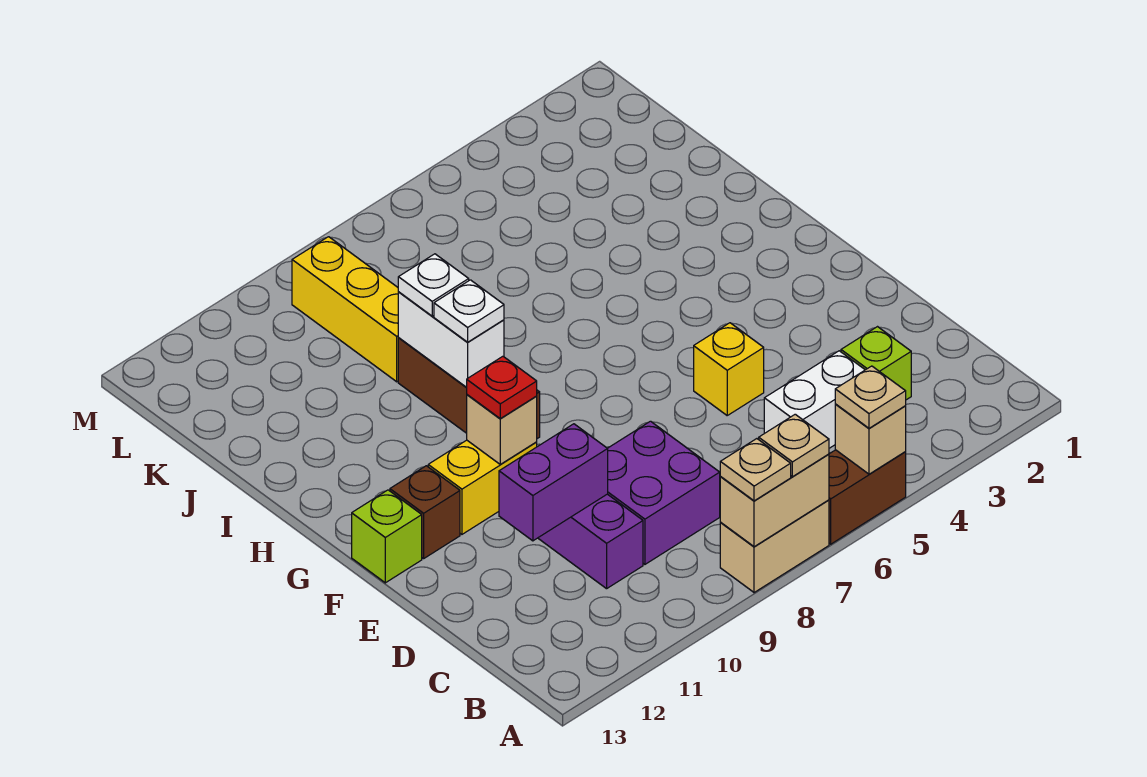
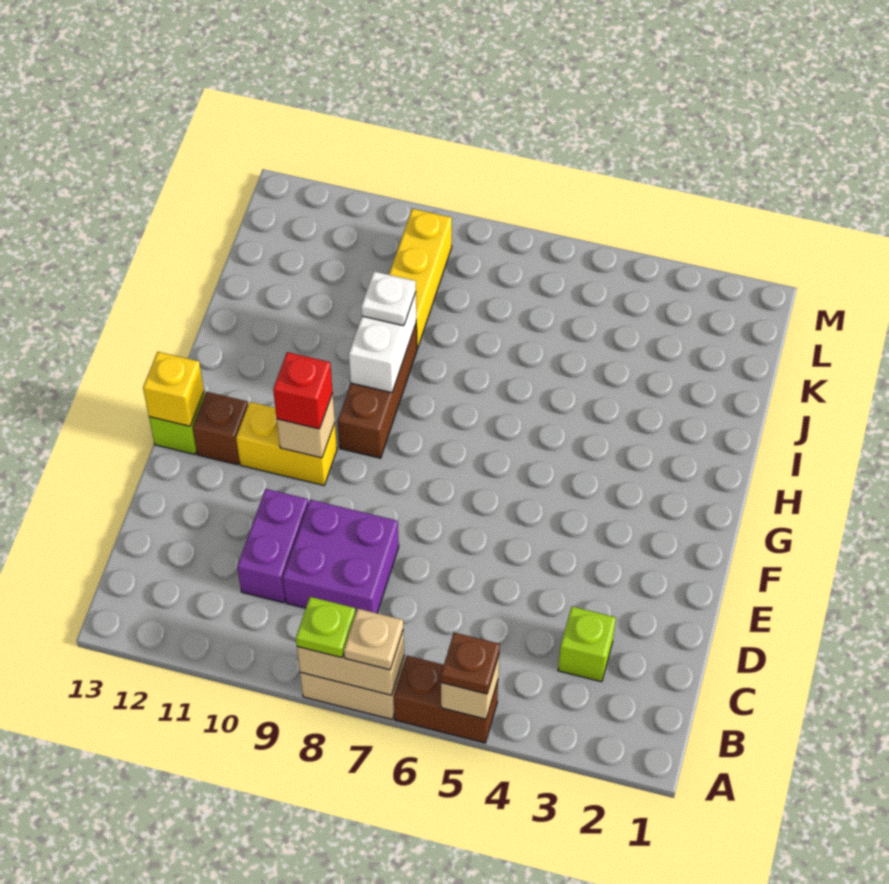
tan 1x1 plate [835,366,906,428] -> brown 1x1 plate [441,633,500,694]
tan 1x1 plate [720,439,791,501] -> lime 1x1 plate [296,597,356,658]
white 1x2 brick [764,351,865,448] -> none
purple 1x2 brick [499,424,608,541] -> none
yellow 1x1 brick [694,323,764,415] -> yellow 1x1 brick moved to [143,352,204,426]
red 1x1 plate [467,356,537,418] -> red 1x1 brick [273,352,333,429]
white 1x1 plate [434,280,504,342] -> none

